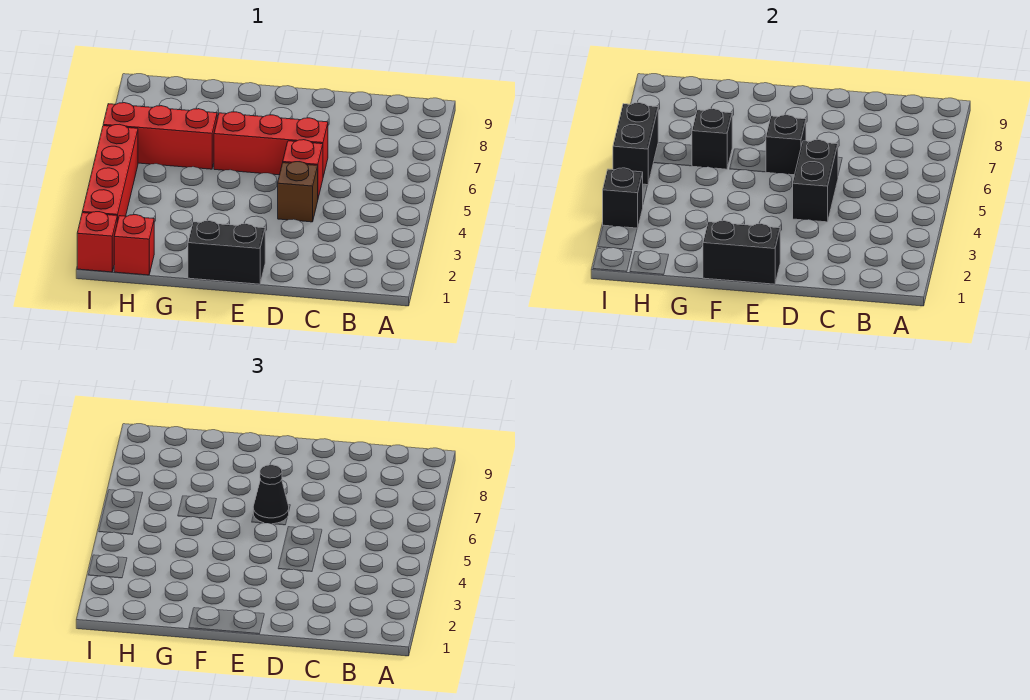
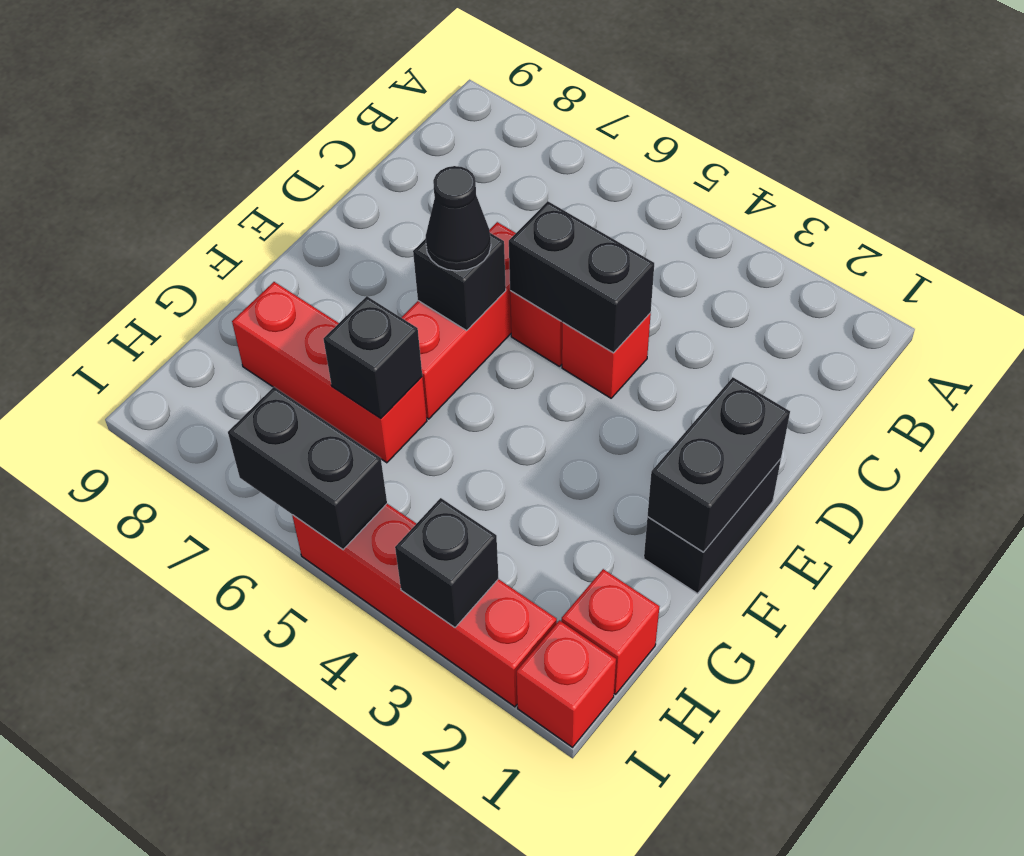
brown 1x1 brick [278,162,318,222] -> red 1x1 brick [562,313,651,398]
red 1x3 brick [103,103,217,169] -> red 1x3 brick turned to [232,282,427,463]

